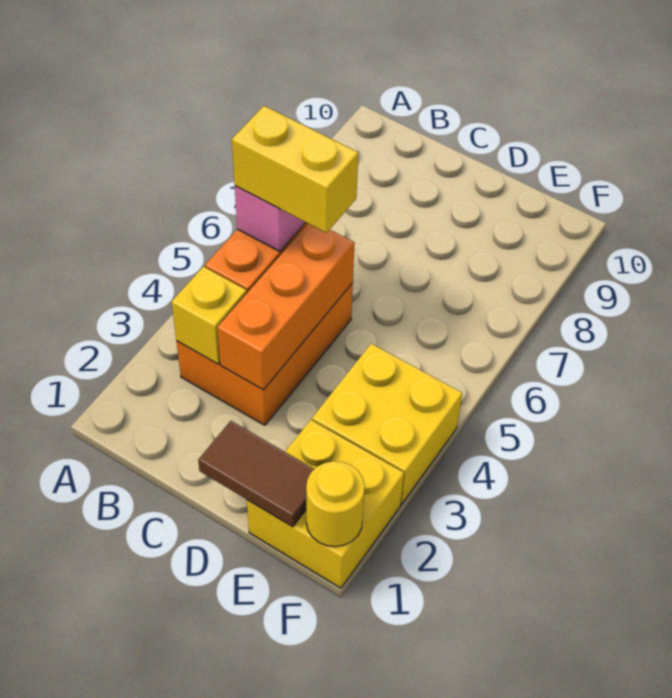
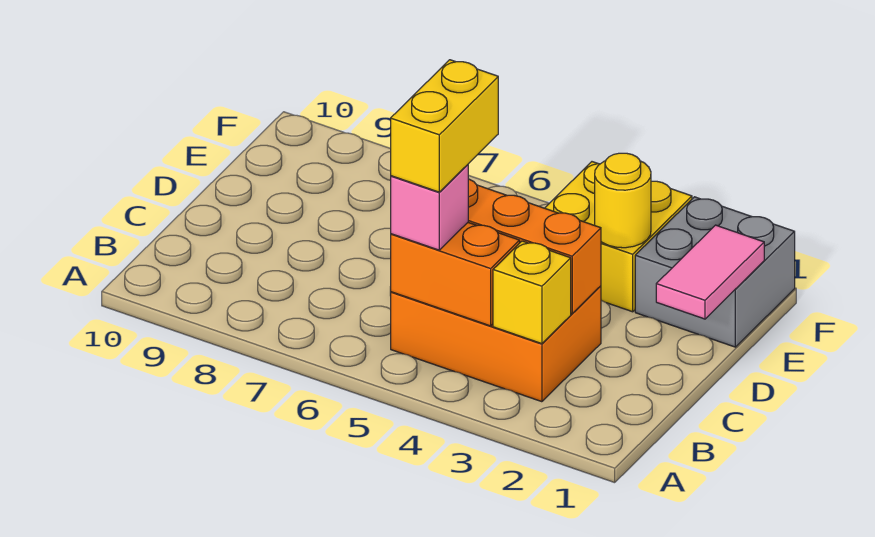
brown 1x2 tile [198,421,314,527] -> pink 1x2 tile [656,225,764,319]
yellow 2x2 brick [247,420,404,588] -> grey 2x2 brick [635,197,795,347]
yellow 1x1 round brick [306,461,365,547] -> yellow 1x1 round brick moved to [595,153,651,248]

